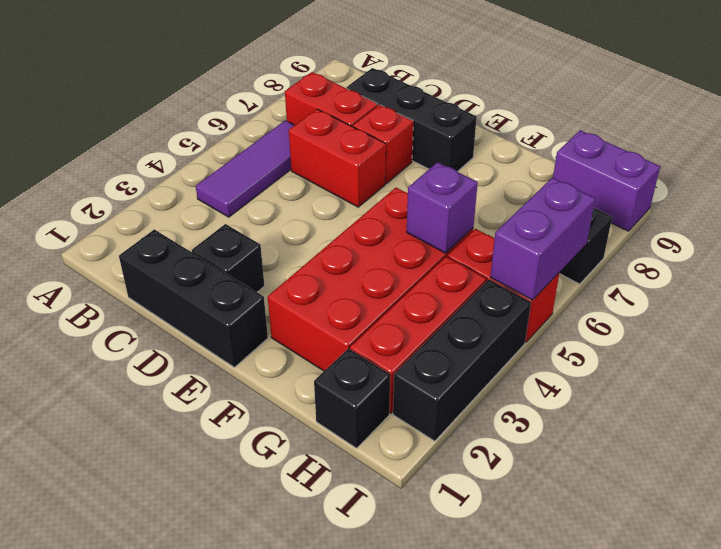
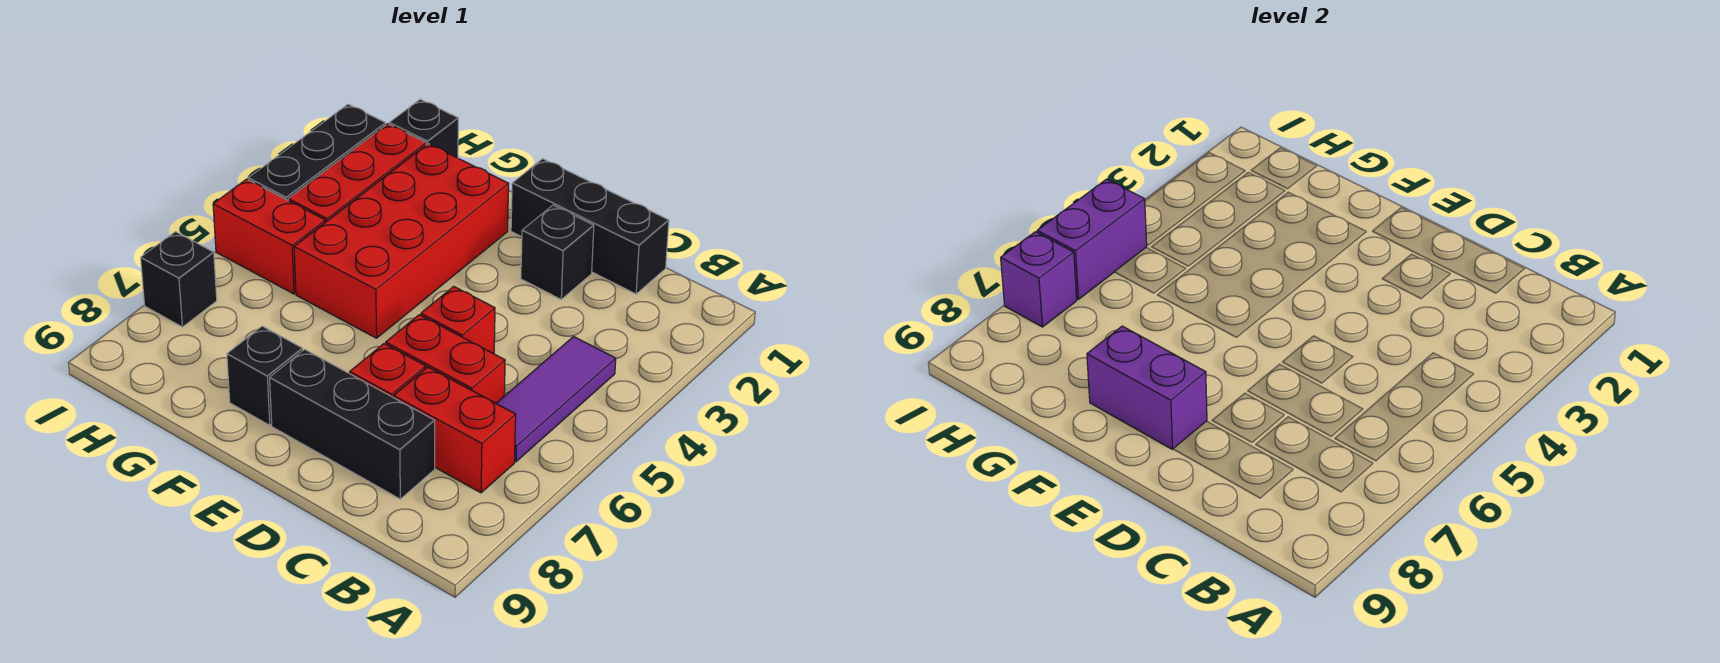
none -> red 1x1 brick [421,286,495,354]
none -> black 1x1 brick [227,326,303,425]
purple 1x1 brick [407,162,478,253] -> purple 1x1 brick moved to [1001,232,1077,327]
purple 1x2 brick [553,130,660,231] -> purple 1x2 brick moved to [1087,326,1207,449]

